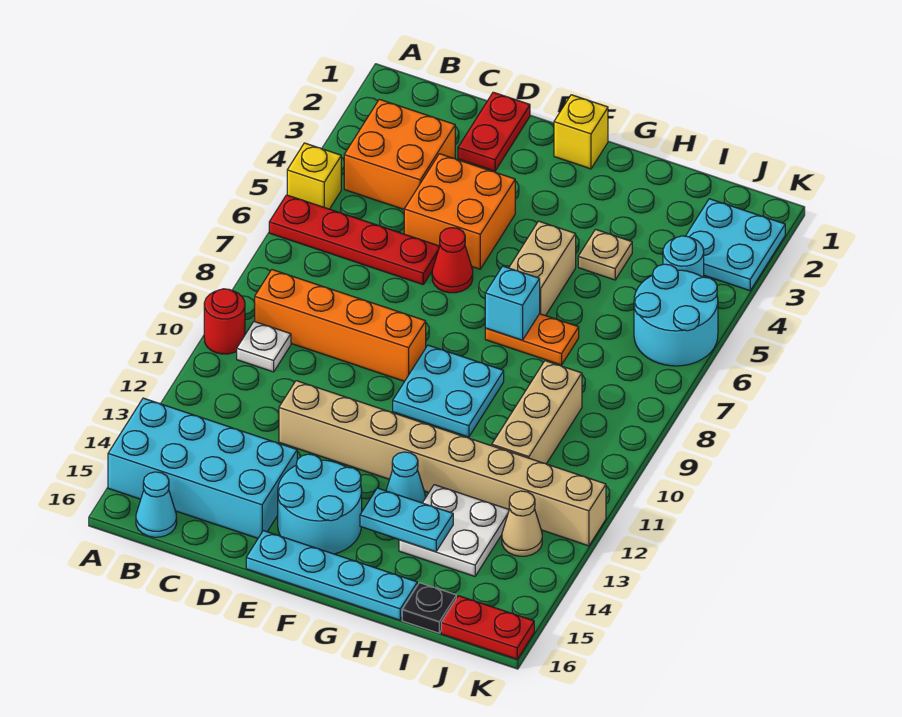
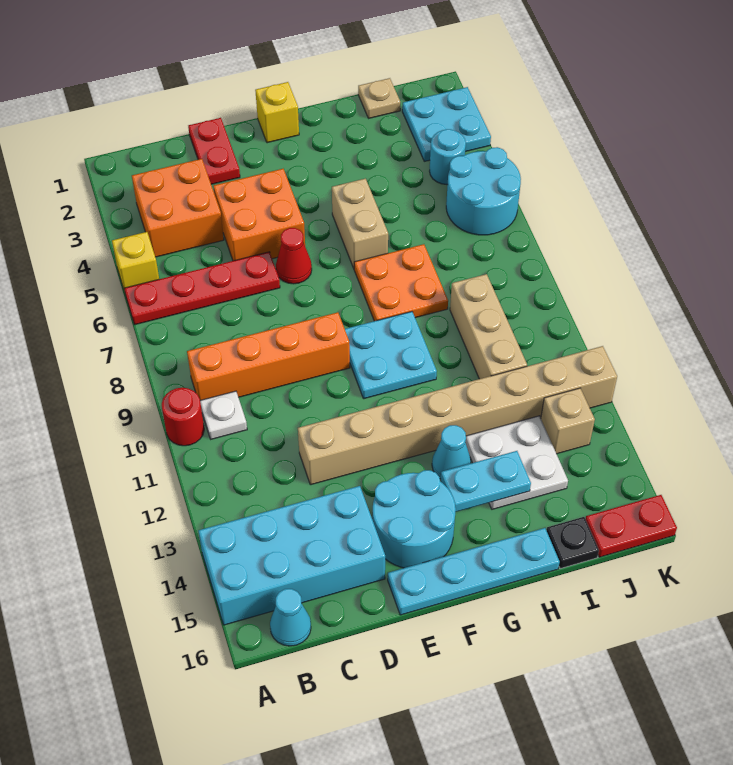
orange 1x2 plate [485,314,579,365] -> orange 2x2 plate [354,244,448,321]
cyan 1x1 brick [485,266,540,340] -> none
tan 1x1 plate [578,229,632,280] -> tan 1x1 plate moved to [358,78,400,118]
tan 1x1 cone [502,491,542,556] -> tan 1x1 brick [541,388,595,454]

